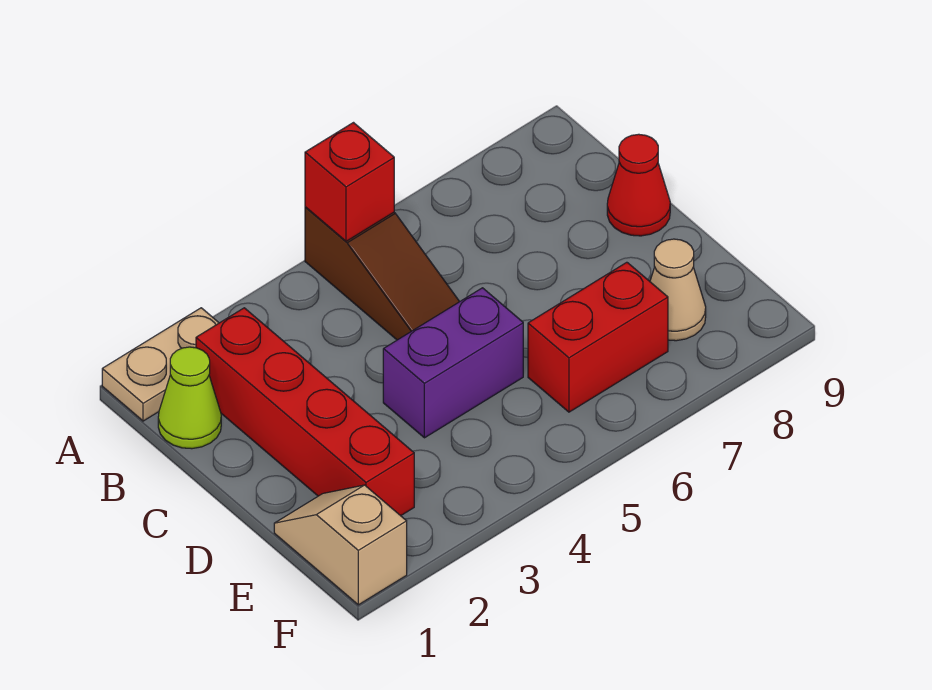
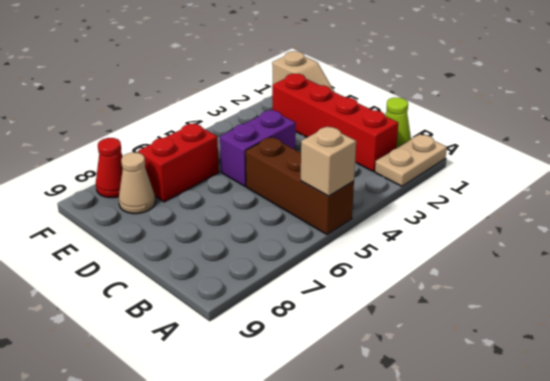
brown 1x3 slope [305,207,460,340] -> brown 1x3 brick [246,137,354,235]
red 1x1 brick [305,123,394,241] -> tan 1x1 brick [301,126,356,196]
red 1x1 cone [607,134,670,236] -> red 1x1 cone moved to [96,138,123,198]

